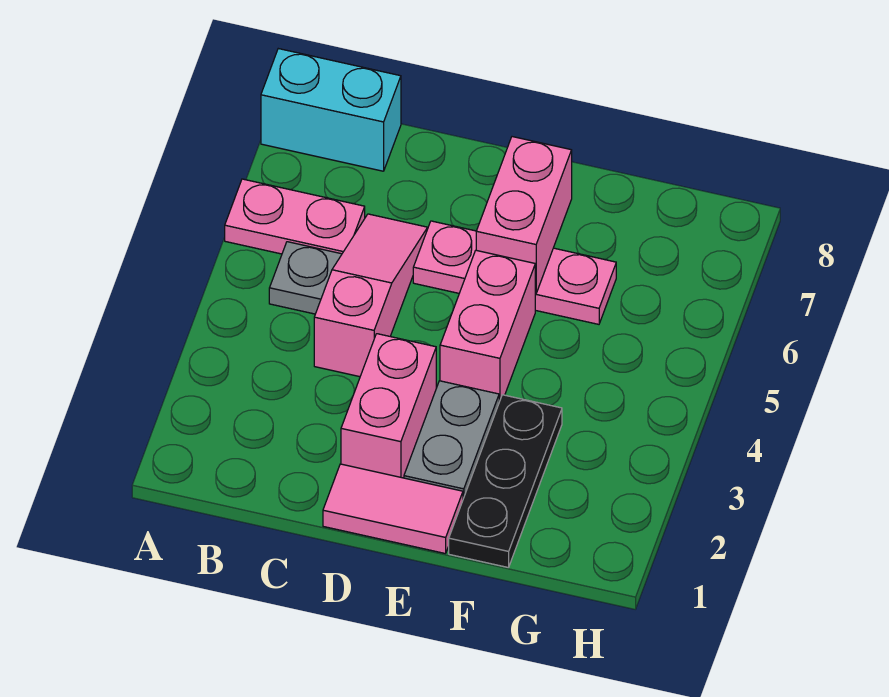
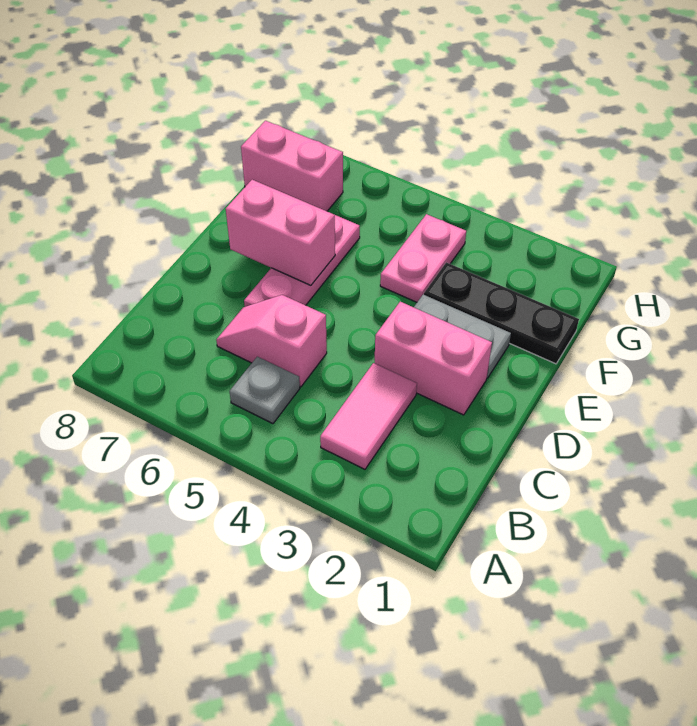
pink 1x2 plate [225,179,365,254] -> pink 1x2 plate moved to [380,214,466,302]
cyan 1x2 brick [261,49,401,171] -> none
pink 1x3 slope [314,214,428,377] -> pink 1x2 slope [216,295,327,387]
pink 1x2 tile [323,464,463,554] -> pink 1x2 tile moved to [320,363,417,469]
pink 1x2 brick [440,250,535,402] -> pink 1x2 brick moved to [241,121,343,211]

